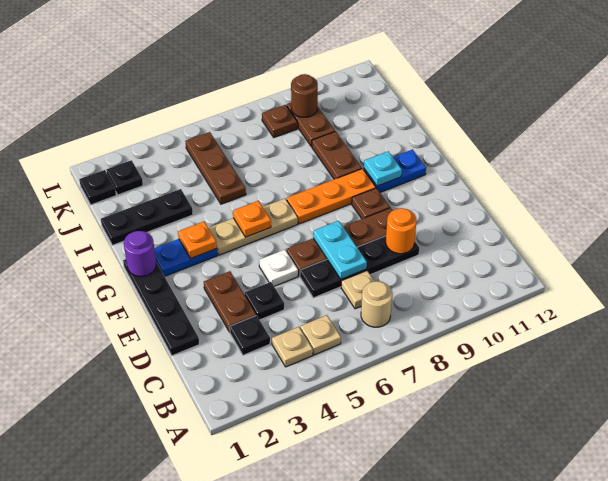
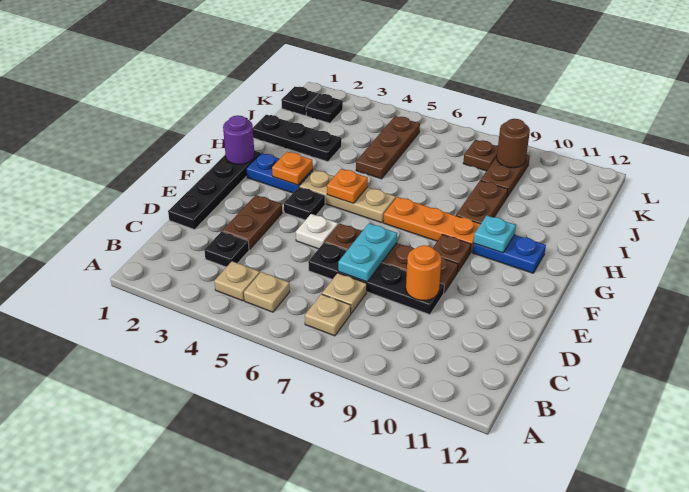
tan 1x1 round brick [361,281,392,327] -> tan 1x1 plate [305,294,351,336]
black 1x1 plate [245,282,284,320] -> black 1x1 plate moved to [284,187,325,220]

